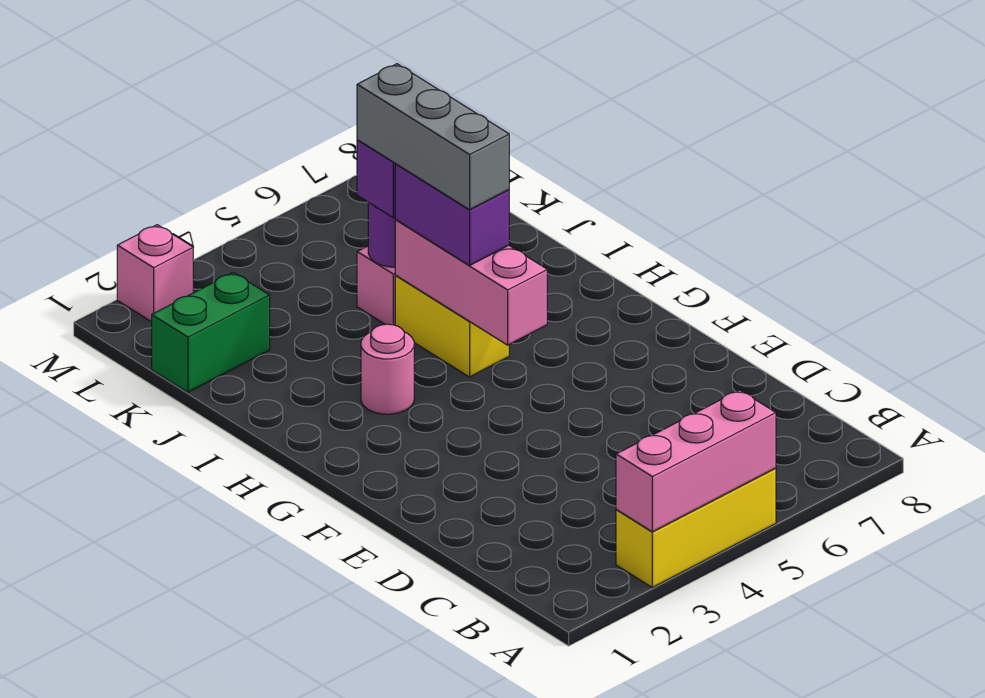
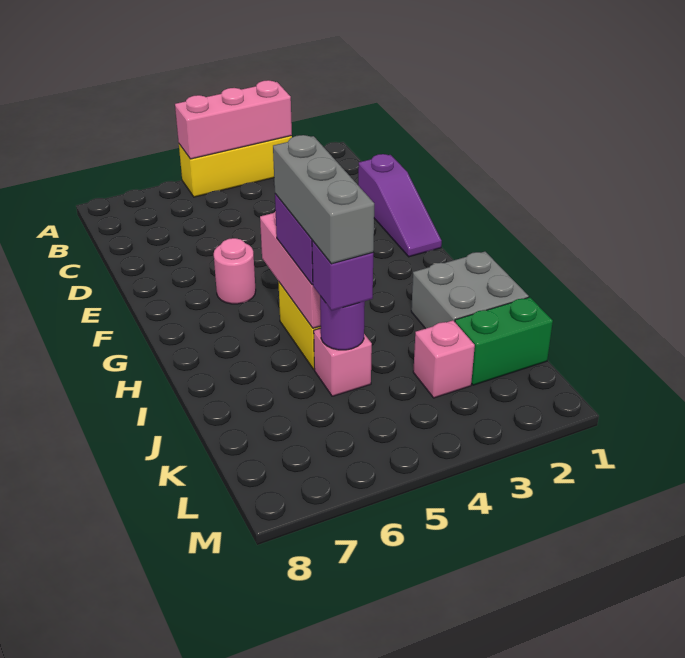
none -> purple 1x3 slope [358,154,442,257]
pink 1x1 round brick [361,324,414,414] -> pink 1x1 round brick moved to [214,238,256,304]
none -> grey 2x2 brick [411,252,529,329]
pink 1x1 brick [117,225,193,322] -> pink 1x1 brick moved to [413,320,475,398]

